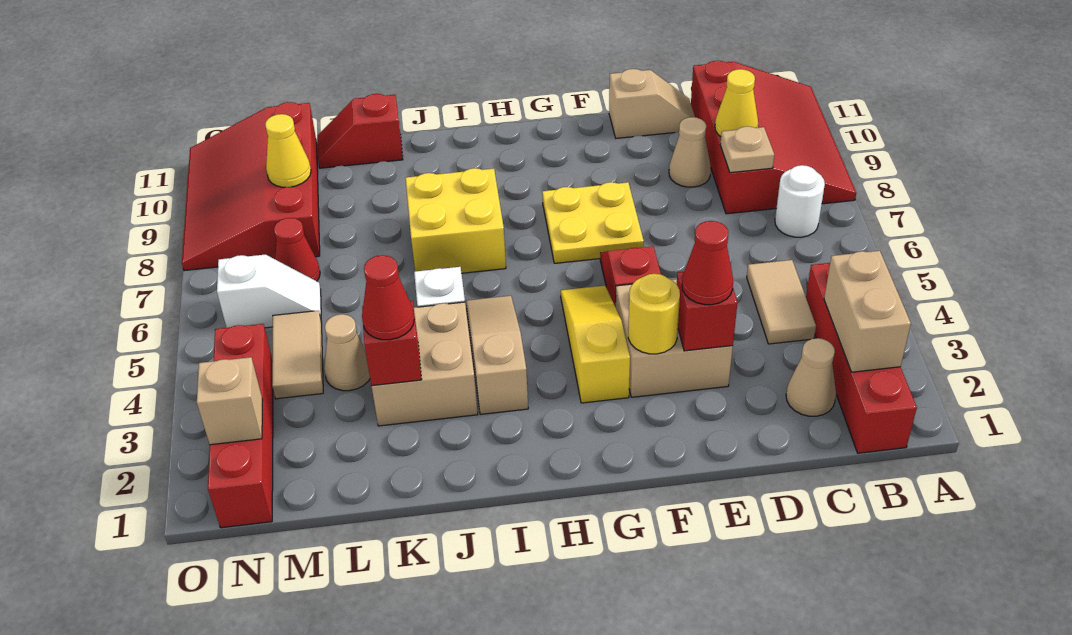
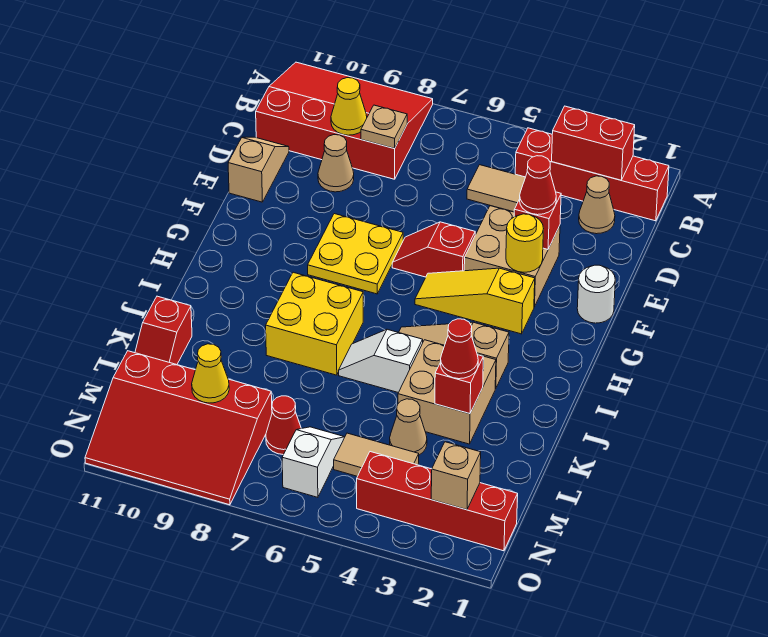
tan 1x2 brick [824,251,911,372] -> red 1x2 brick [552,106,635,180]
white 1x1 round brick [775,165,825,237] -> white 1x1 round brick moved to [577,265,615,323]

